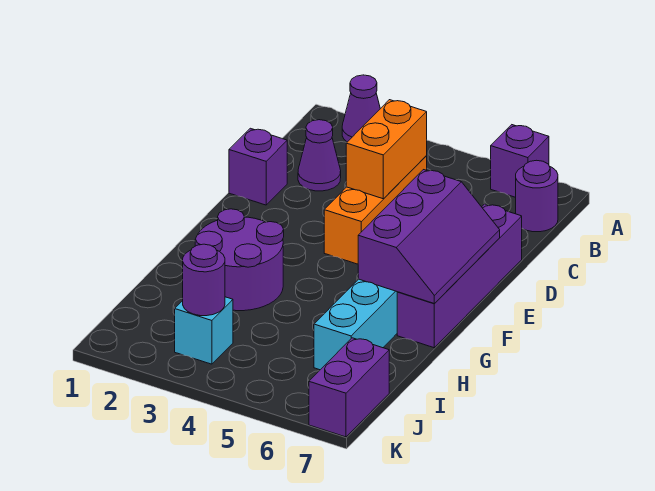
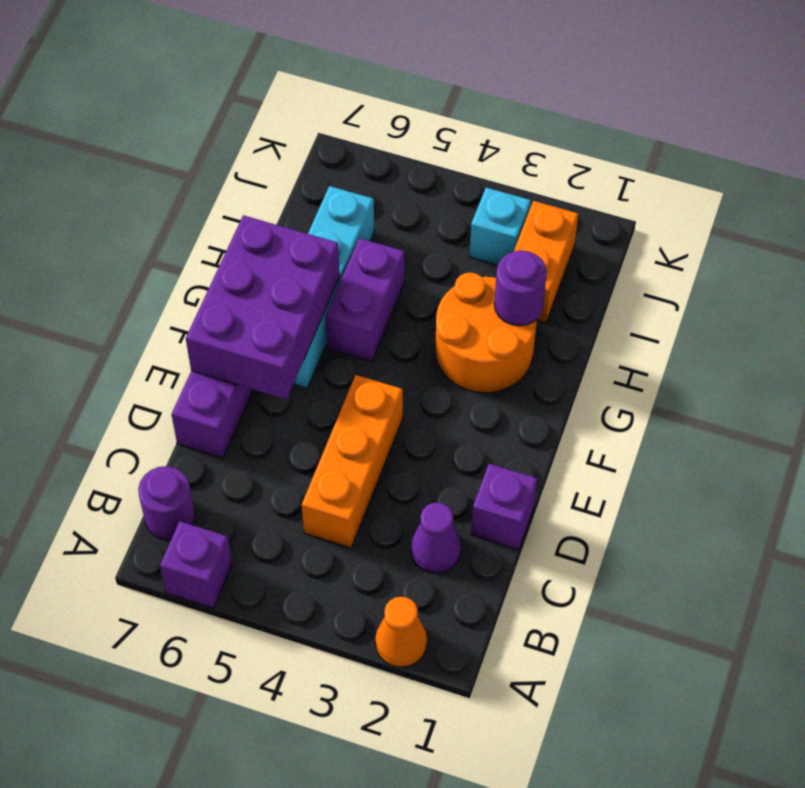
purple 1x1 cone [342,75,380,142] -> orange 1x1 cone [375,597,427,667]
orange 1x2 brick [346,100,427,199] -> orange 1x2 brick moved to [514,201,578,323]
purple 2x3 slope [358,170,500,304] -> purple 2x3 brick [186,215,340,399]
purple 2x2 round brick [195,209,284,311] -> orange 2x2 round brick [435,273,537,393]
purple 1x1 round brick [183,244,225,316] -> purple 1x1 round brick moved to [494,251,547,326]
purple 1x2 brick [309,338,389,437] -> purple 1x2 brick moved to [325,238,404,362]

